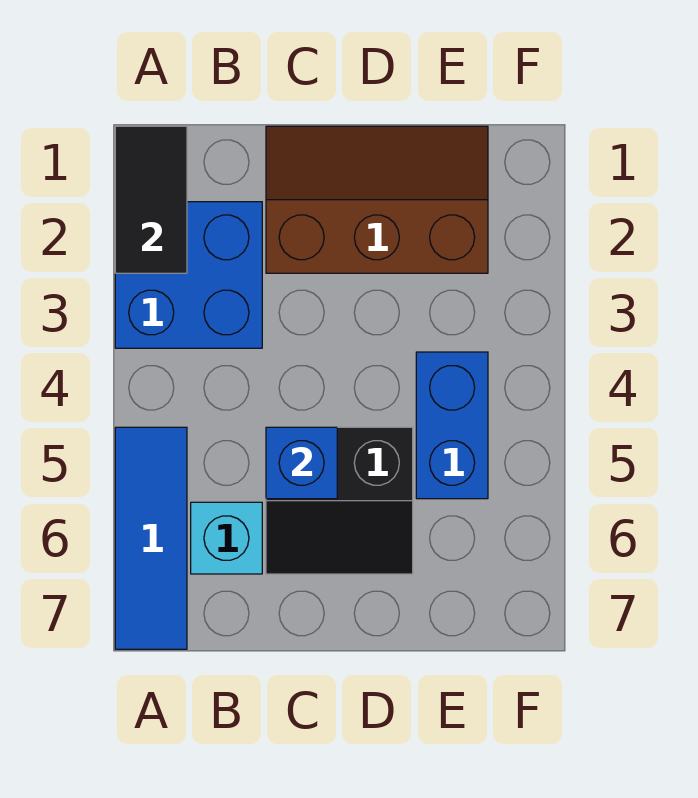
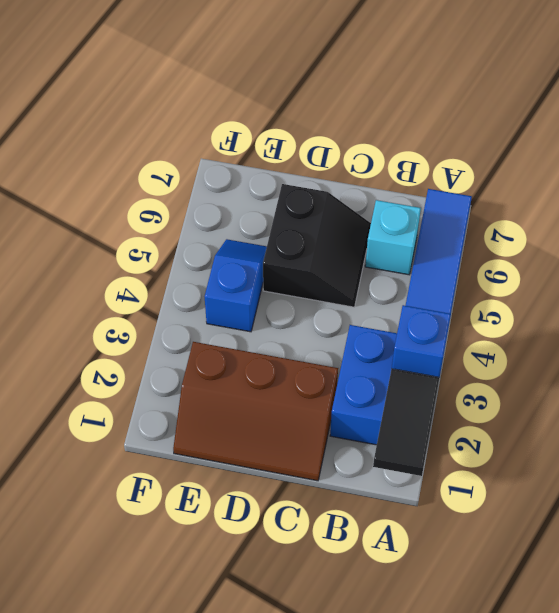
black 2x2 slope [266,427,413,574] -> black 2x2 slope turned to [263,184,371,307]
blue 1x1 brick [266,427,337,499] -> blue 1x1 brick moved to [392,305,451,377]
blue 1x2 brick [416,352,488,499] -> blue 1x2 slope [205,239,267,332]

